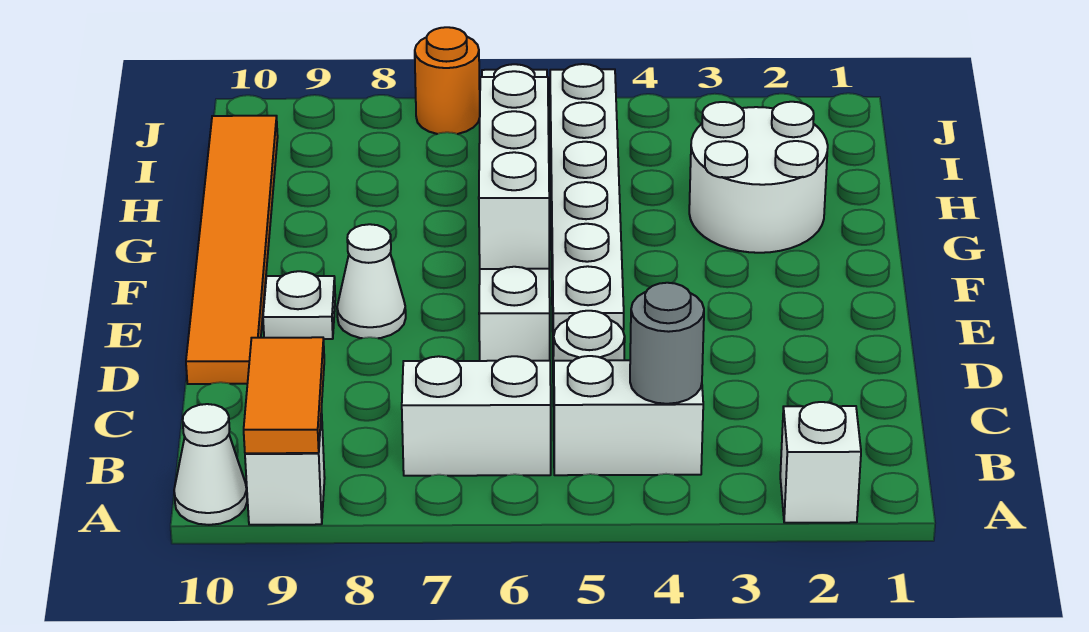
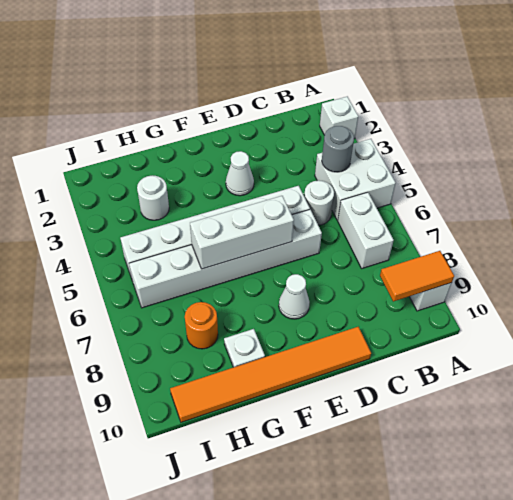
white 1x1 cone [174,404,247,525] -> white 1x1 cone moved to [226,151,254,196]
white 1x2 brick [554,356,703,475] -> white 2x2 brick [315,139,396,220]
white 1x1 plate [263,271,335,339] -> white 1x1 plate moved to [224,329,265,367]
white 2x2 round brick [689,102,828,253] -> white 1x1 round brick [137,175,169,220]
orange 1x1 round brick [415,27,480,134] -> orange 1x1 round brick moved to [185,302,218,349]

